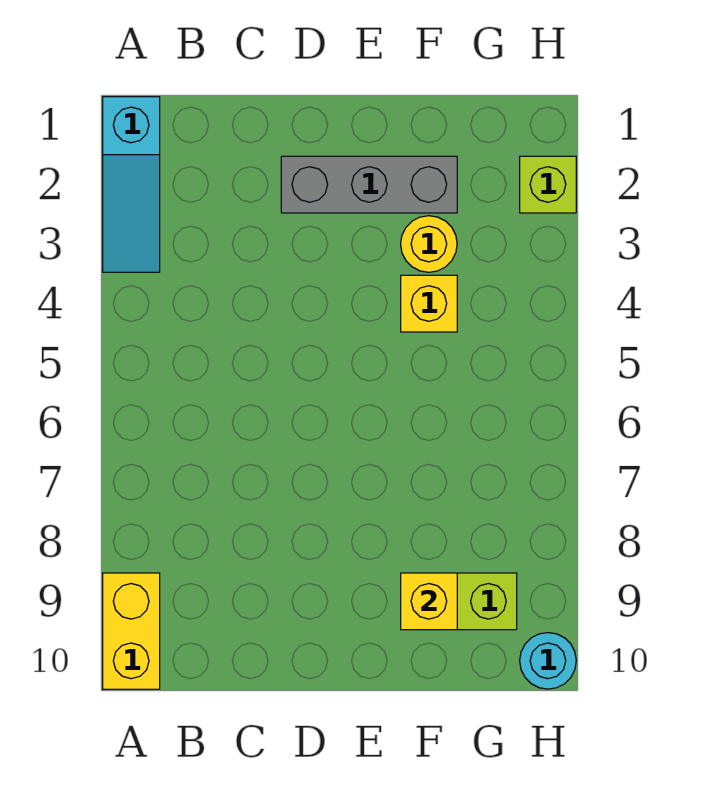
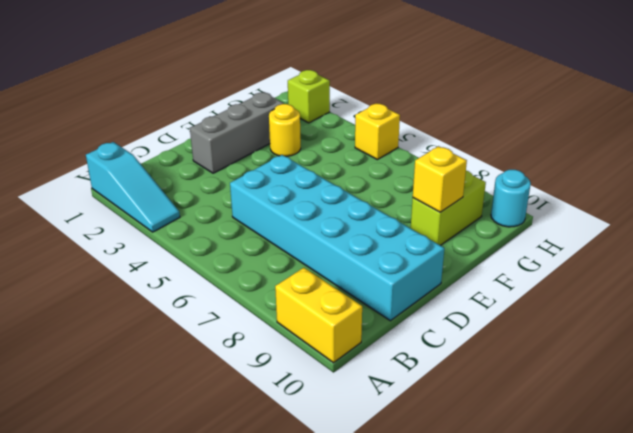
none -> cyan 2x6 brick [230,155,444,321]
yellow 1x1 brick [401,275,457,332] -> yellow 1x1 brick moved to [355,104,400,160]

